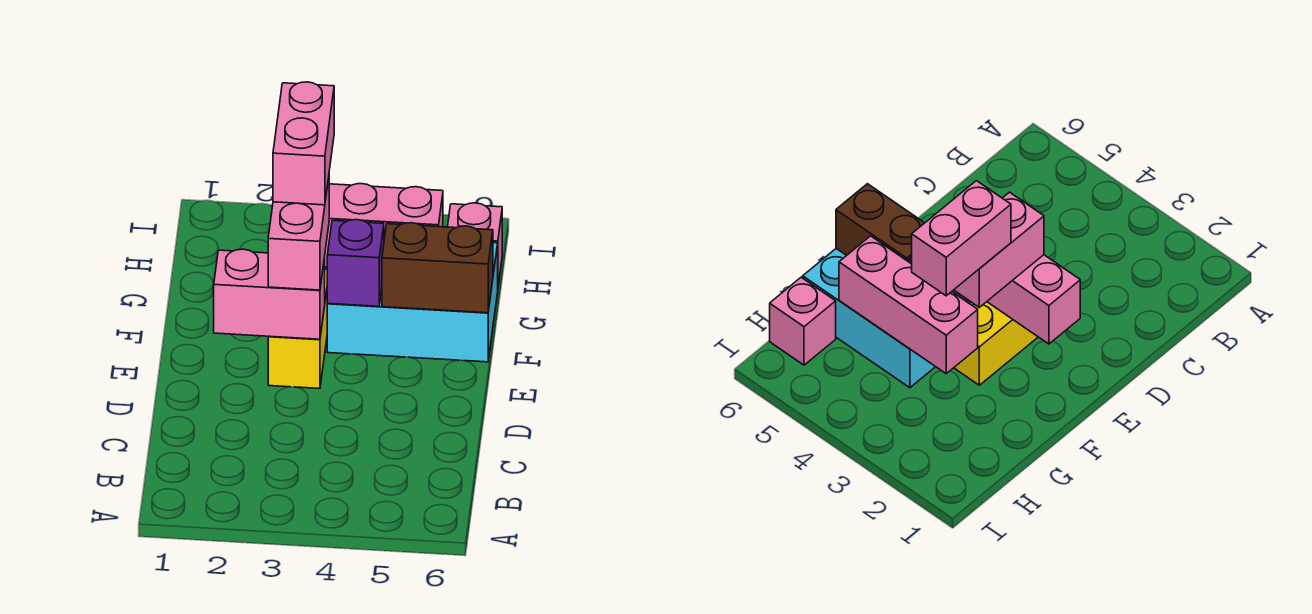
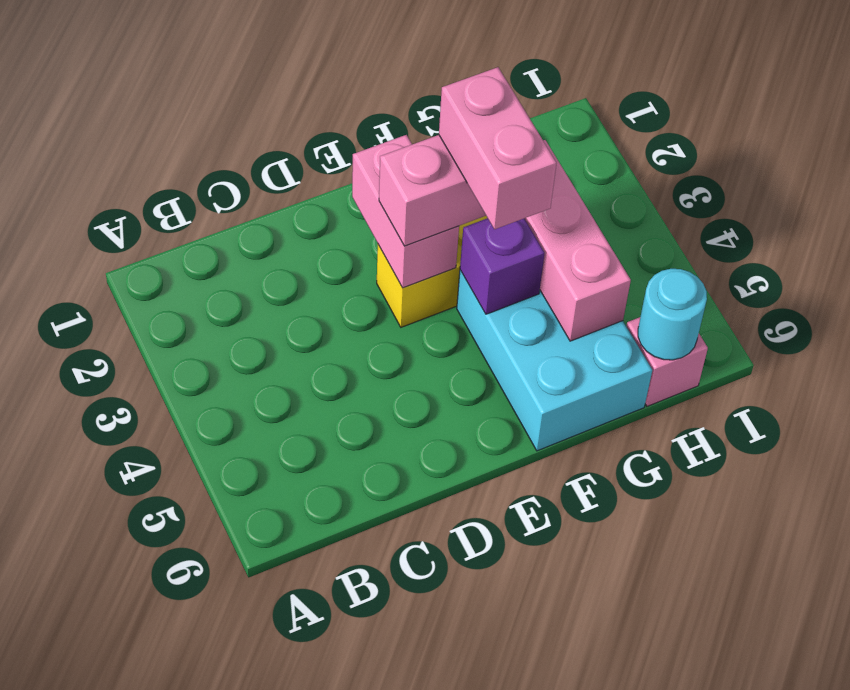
pink 1x2 brick [273,82,334,205] -> pink 1x2 brick turned to [439,67,556,229]
brown 1x2 brick [382,223,493,313] -> none
none -> cyan 1x1 round brick [638,269,707,360]

